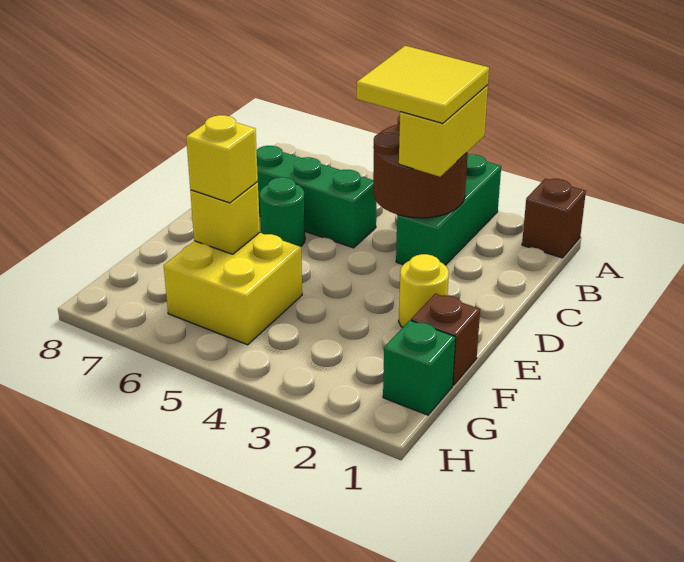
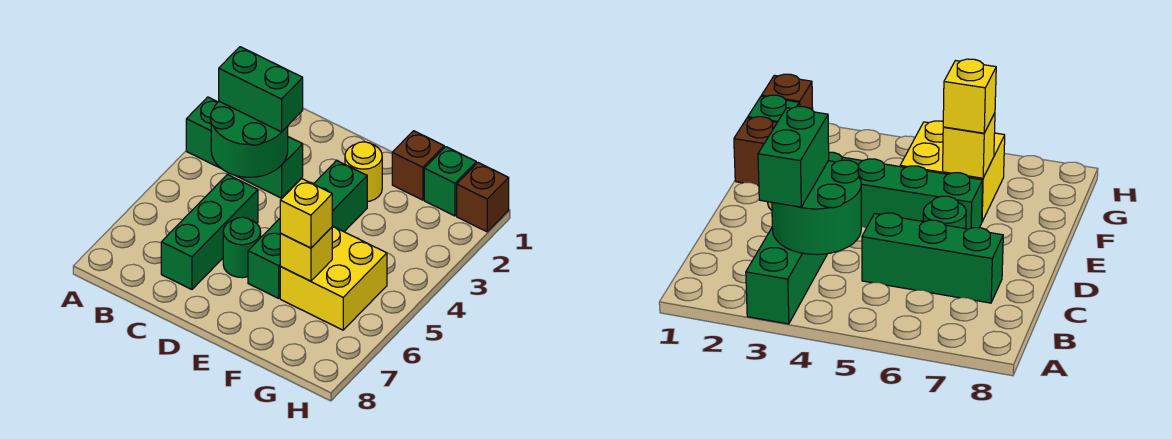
brown 1x1 brick [522,179,586,258] -> brown 1x1 brick moved to [457,163,509,232]
brown 2x2 round brick [373,116,468,218] -> green 2x2 round brick [211,101,288,177]
yellow 1x2 brick [399,85,488,177] -> green 1x2 brick [219,47,303,132]
yellow 2x2 tile [357,46,489,123] -> none
none -> green 1x4 brick [248,160,367,298]

